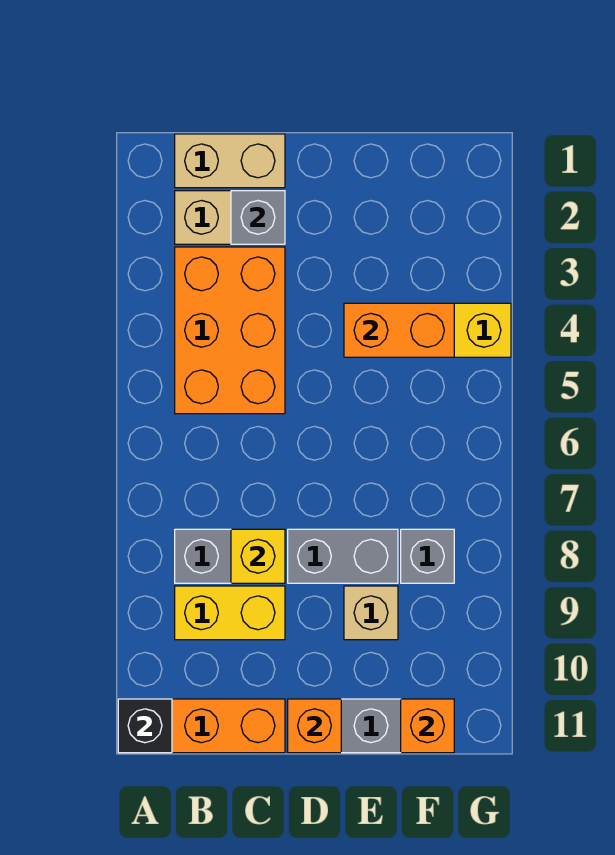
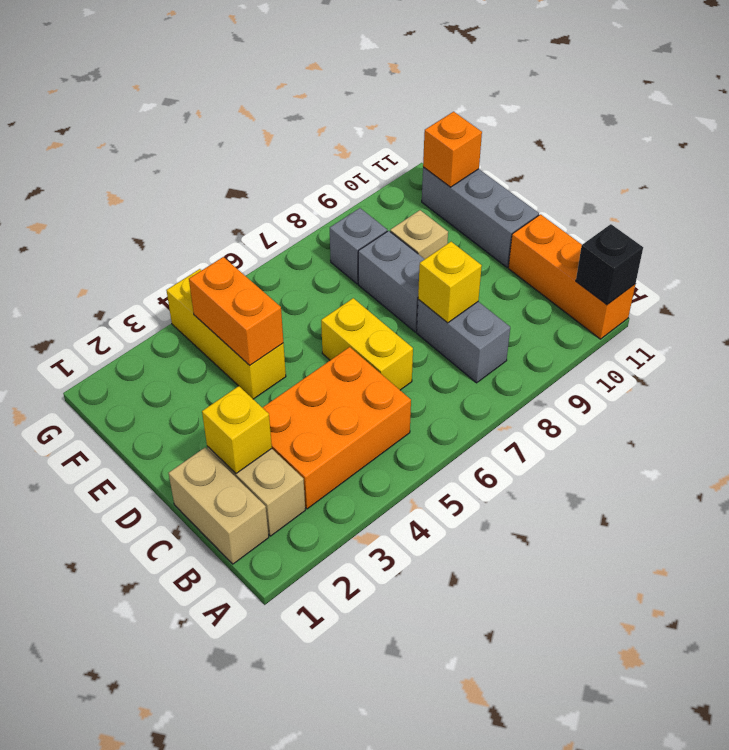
yellow 1x2 brick [175,586,285,640] -> yellow 1x2 brick moved to [321,298,413,390]
grey 1x1 brick [231,191,285,244] -> yellow 1x1 brick [202,386,272,474]
orange 1x1 brick [288,699,341,753] -> none

